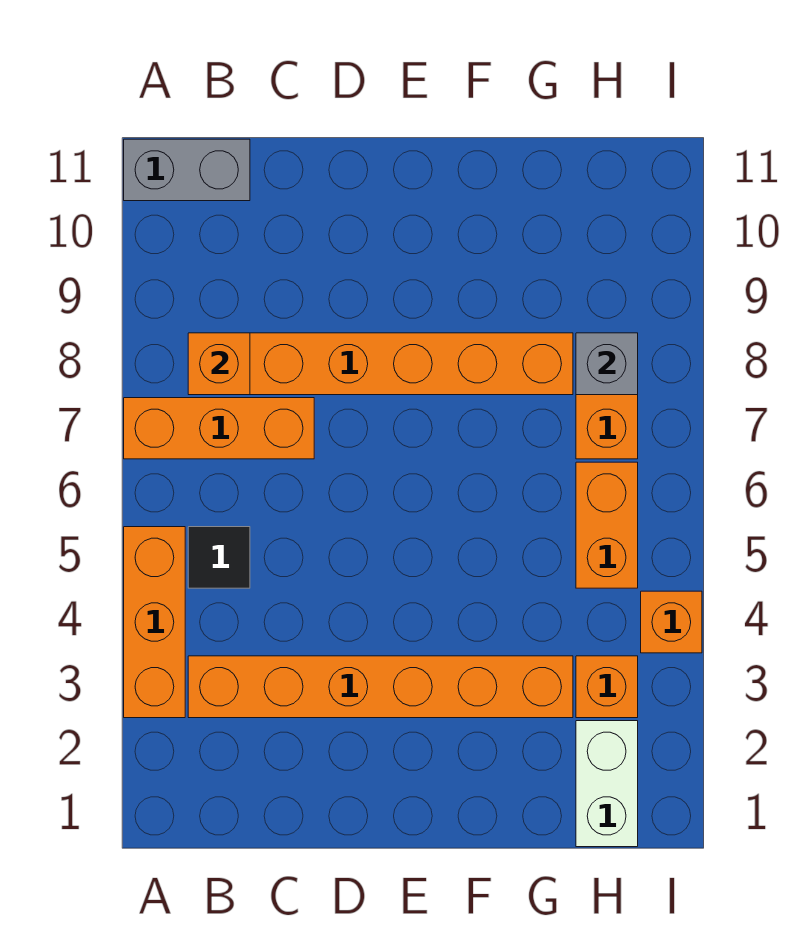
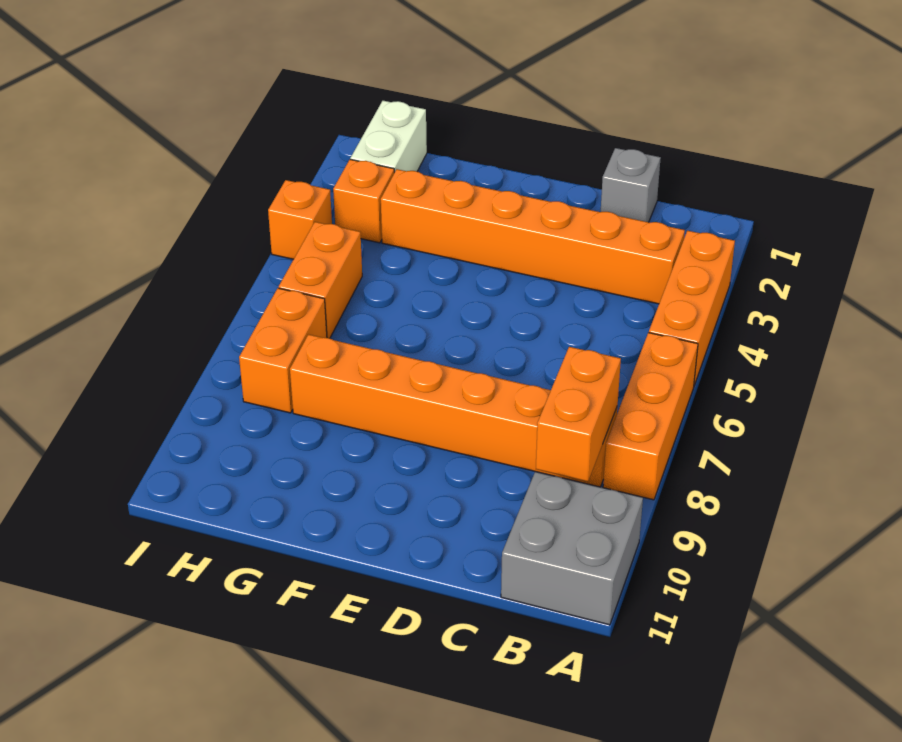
orange 1x3 brick [124,398,314,459] -> orange 1x3 brick turned to [603,333,698,500]
grey 1x2 brick [124,139,250,201] -> grey 2x2 brick [501,472,643,625]
black 1x1 tile [188,527,250,588] -> none
orange 1x1 brick [188,333,250,395] -> orange 1x2 brick [536,347,621,482]
grey 1x1 brick [576,333,638,395] -> grey 1x1 brick moved to [601,148,661,222]

